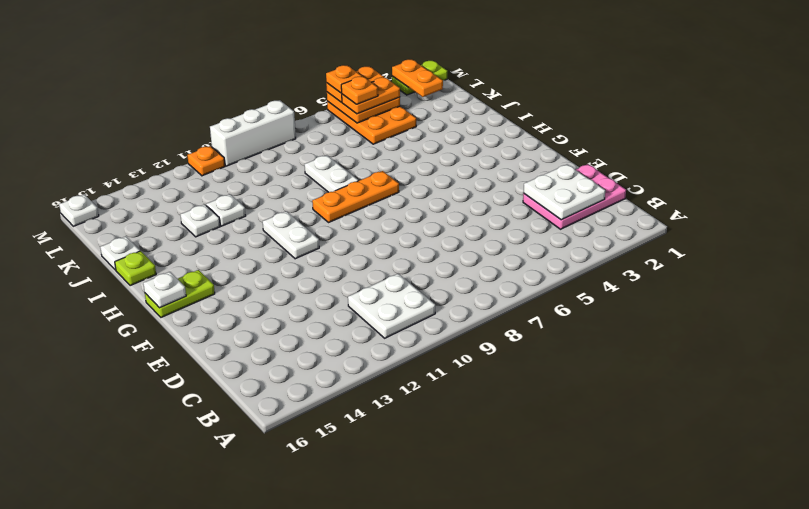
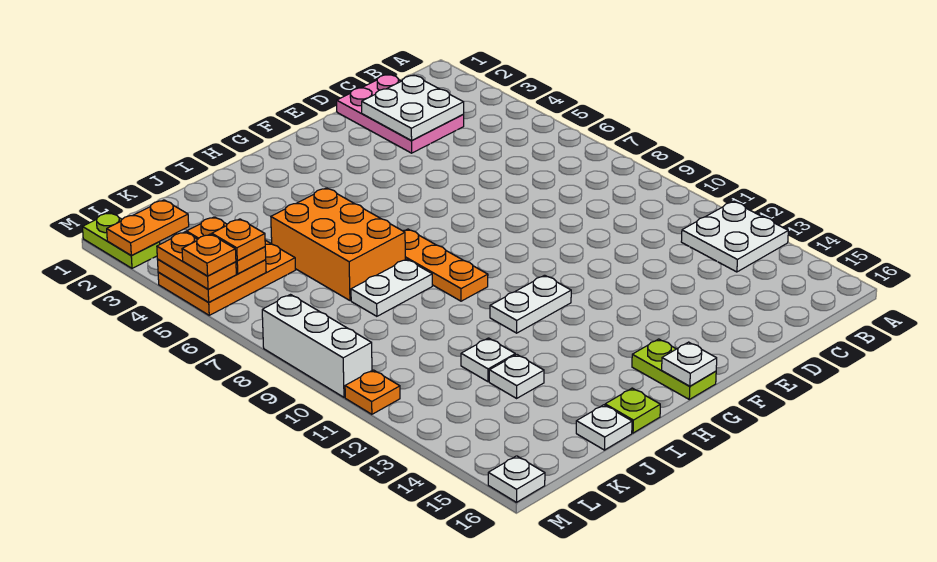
white 2x2 plate [348,274,435,338] -> white 2x2 plate moved to [681,202,788,272]
none -> orange 2x3 brick [271,188,405,300]

